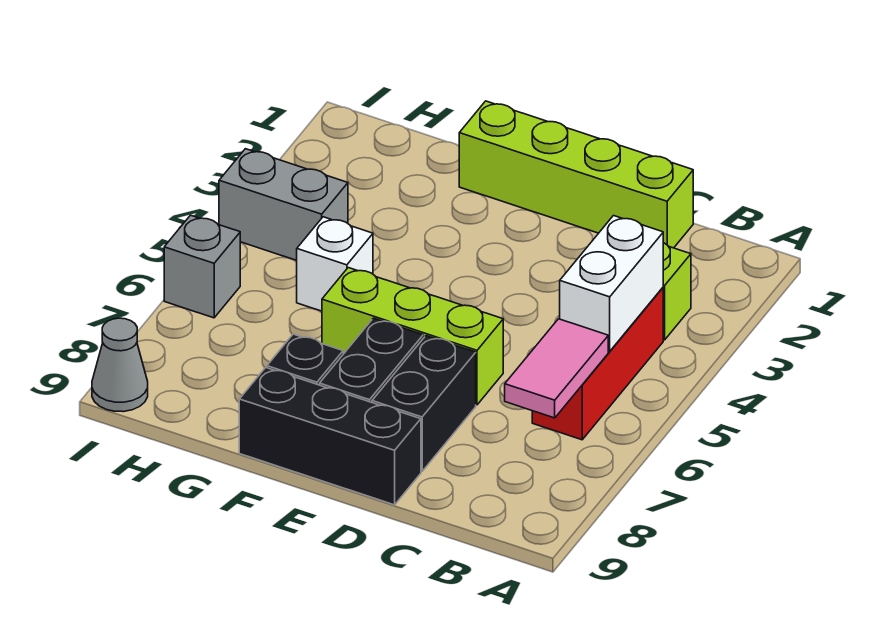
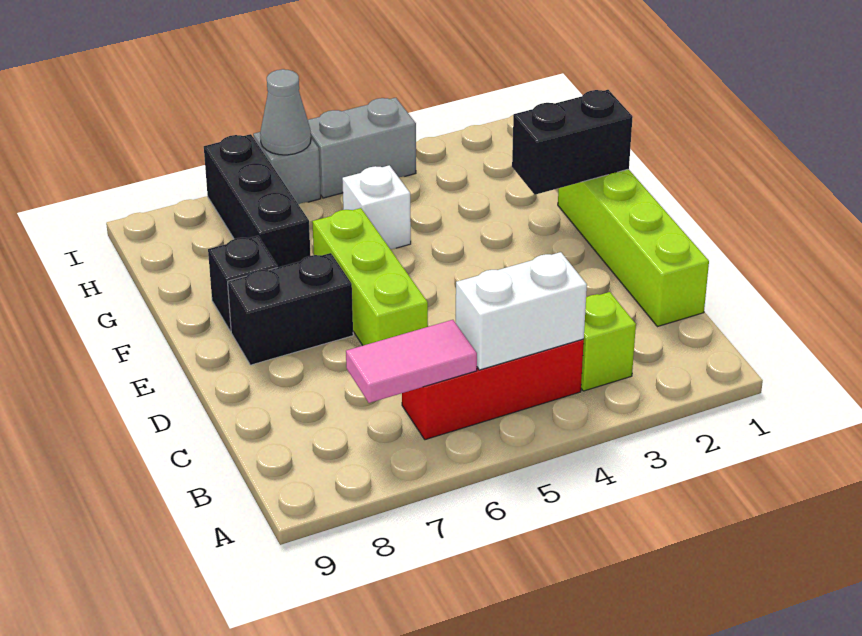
black 1x2 brick [372,336,476,471] -> black 1x2 brick moved to [512,90,633,195]
black 1x3 brick [239,368,421,505] -> black 1x3 brick moved to [204,134,311,268]
grey 1x2 brick [219,149,348,260] -> grey 1x2 brick turned to [308,98,416,198]
grey 1x1 cone [92,318,148,412] -> grey 1x1 cone moved to [260,69,311,155]

